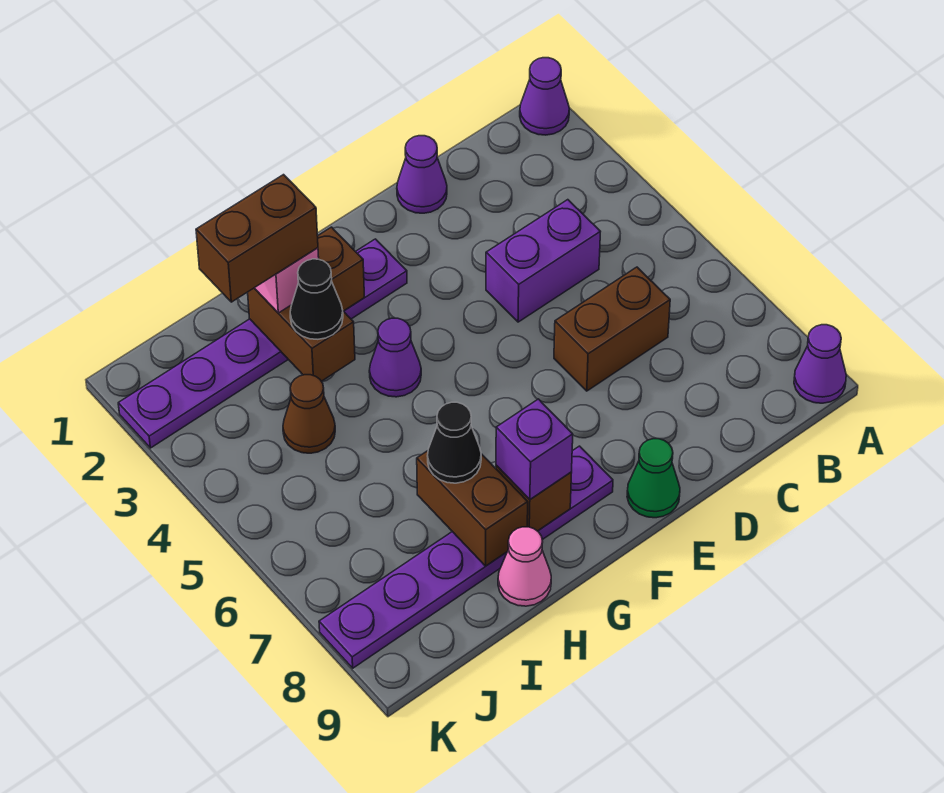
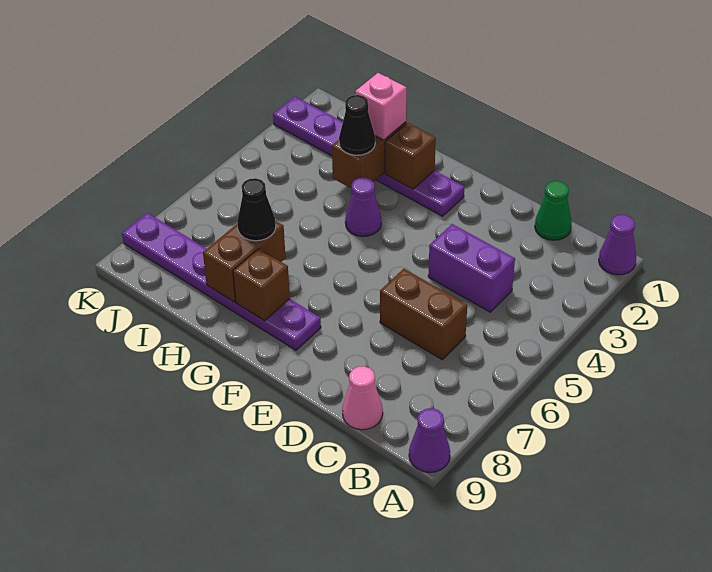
purple 1x1 cone [397,136,447,213] -> none
green 1x1 cone [627,439,680,518] -> green 1x1 cone moved to [535,181,572,240]
purple 1x1 brick [496,399,573,499] -> none
brown 1x2 brick [196,175,318,302] -> none
pink 1x1 cone [498,527,551,606] -> pink 1x1 cone moved to [342,366,383,430]
brown 1x1 cone [283,375,335,453] -> none

